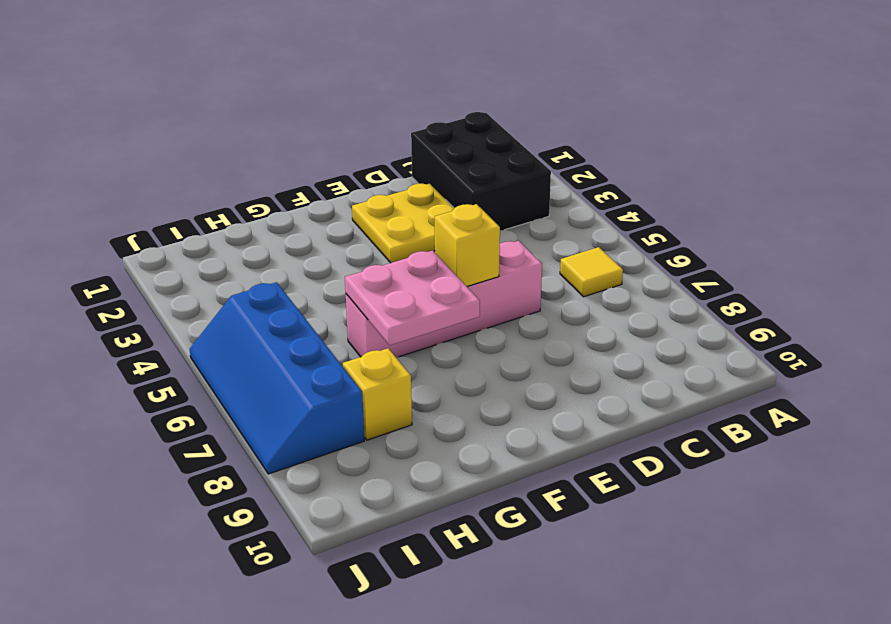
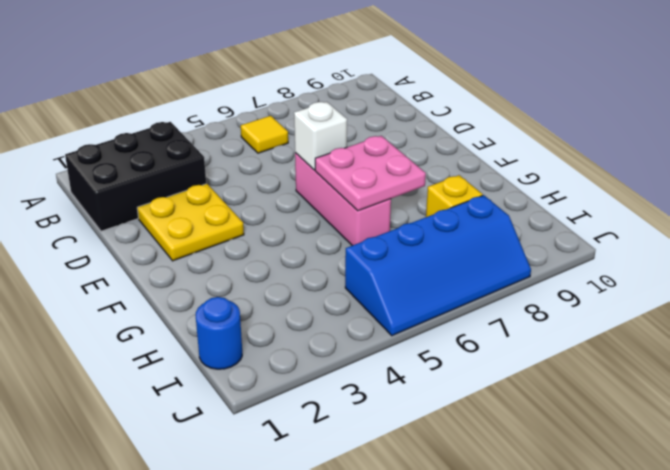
pink 1x4 brick [346,241,542,357] -> pink 1x3 brick [295,153,391,246]
yellow 1x1 brick [435,204,500,286] -> white 1x1 brick [294,102,347,170]
none -> blue 1x1 round brick [196,297,242,369]

